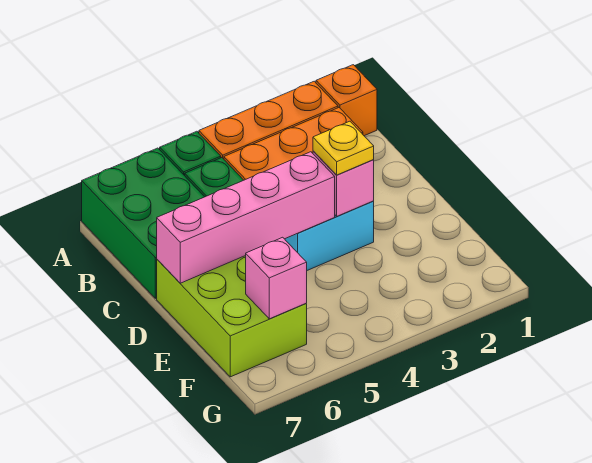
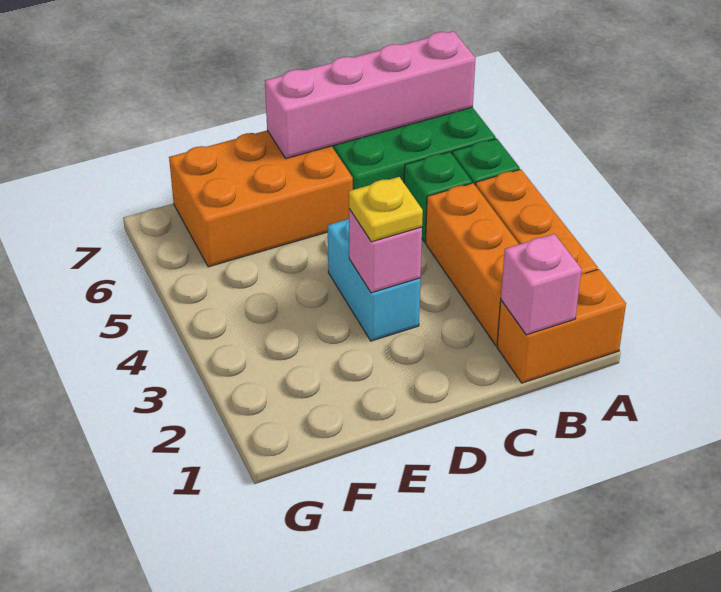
orange 1x1 brick [316,65,377,136] -> orange 1x2 brick [497,269,626,383]
pink 1x4 brick [157,152,335,283] -> pink 1x4 brick turned to [265,31,476,158]
lime 2x3 brick [157,256,307,377] -> orange 2x3 brick [169,130,353,267]
pink 1x1 brick [246,237,307,319] -> pink 1x1 brick moved to [501,234,581,335]

